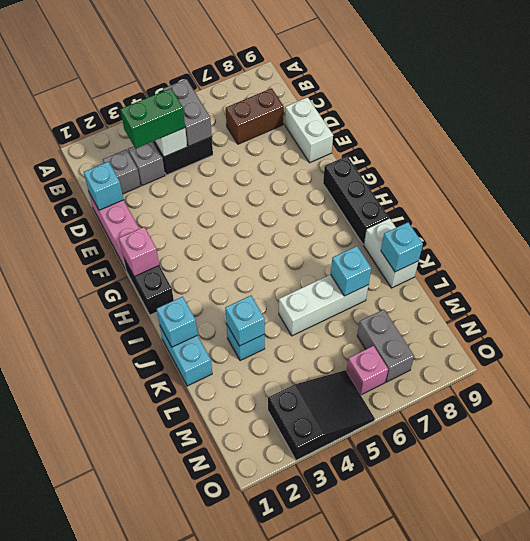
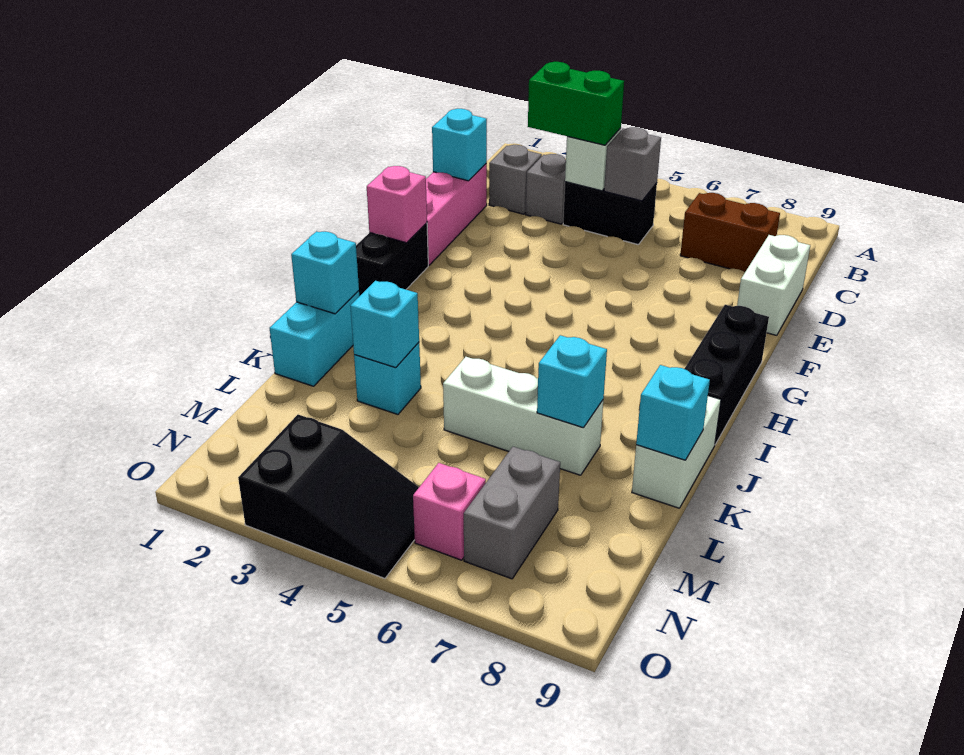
grey 1x2 brick [163,79,212,146] -> grey 1x1 brick [604,127,661,201]

